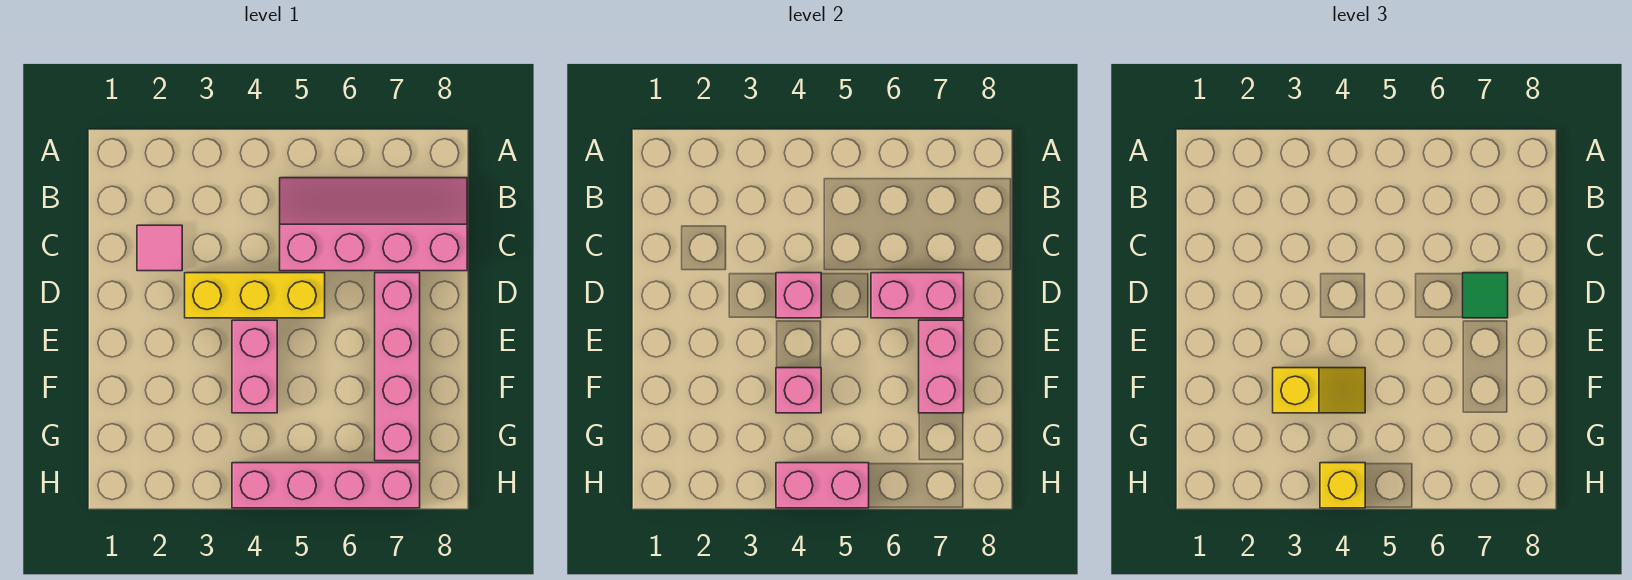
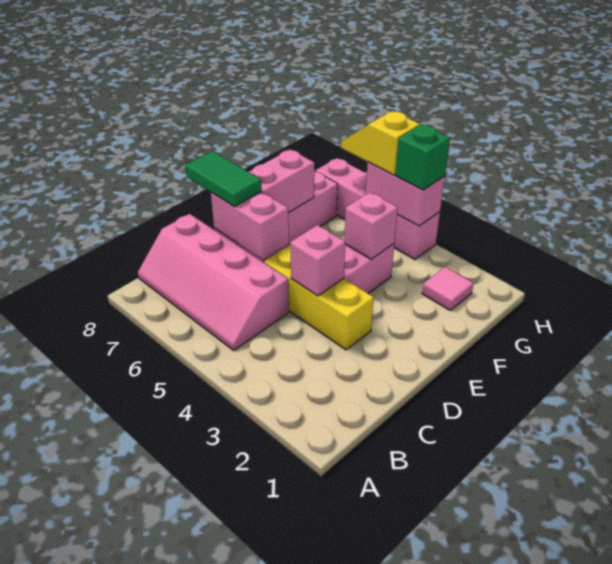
pink 1x1 tile [137,225,182,271] -> pink 1x1 tile moved to [422,267,474,310]
green 1x1 tile [1463,273,1508,318] -> green 1x2 tile [185,151,262,207]
yellow 1x2 slope [1273,368,1365,413] -> yellow 1x2 slope moved to [341,111,420,175]
yellow 1x1 brick [1320,463,1365,508] -> green 1x1 brick [395,125,450,190]

